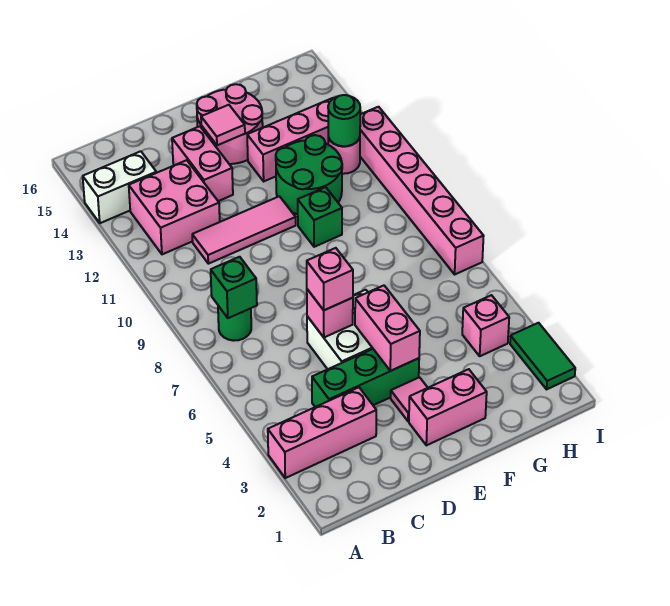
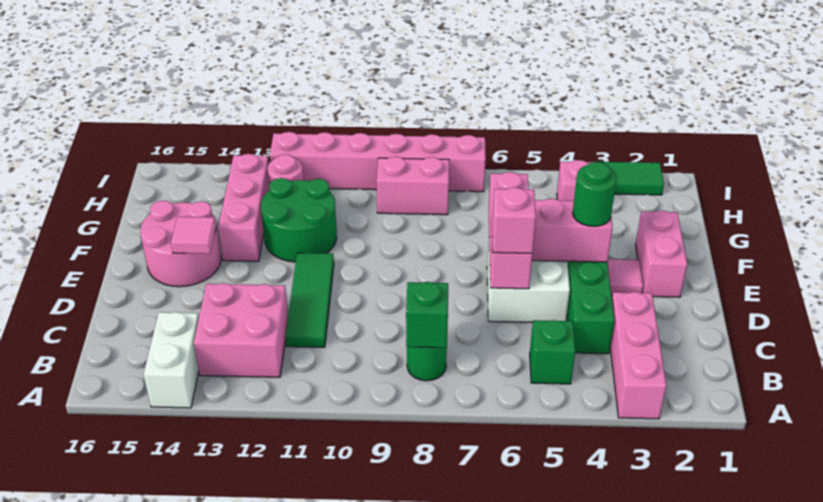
pink 1x3 tile [192,196,296,264] -> green 1x3 tile [285,253,334,347]
pink 1x1 brick [307,289,353,337] -> pink 1x3 brick [489,172,532,289]
pink 1x2 brick [172,126,233,201] -> pink 1x2 brick moved to [377,156,449,215]
green 1x1 brick [298,187,342,247] -> green 1x1 brick moved to [530,320,575,384]
green 1x1 round brick [328,95,360,146] -> green 1x1 round brick moved to [573,162,617,226]

